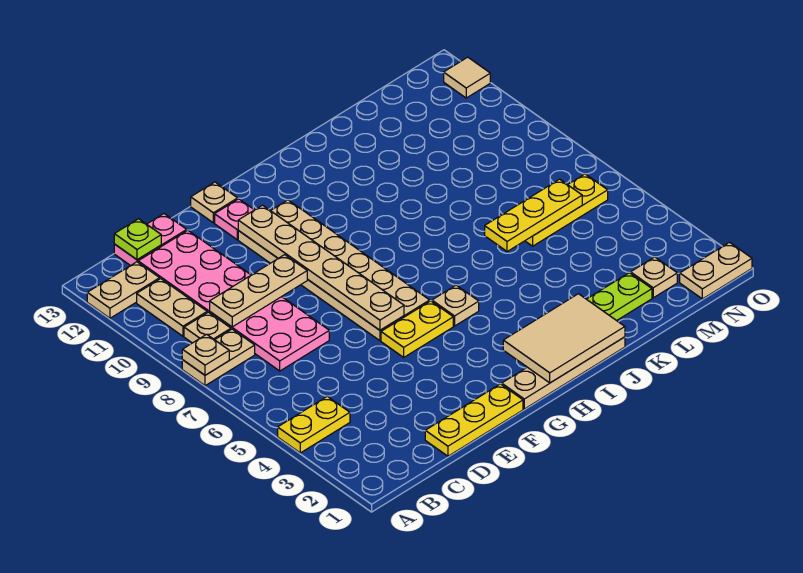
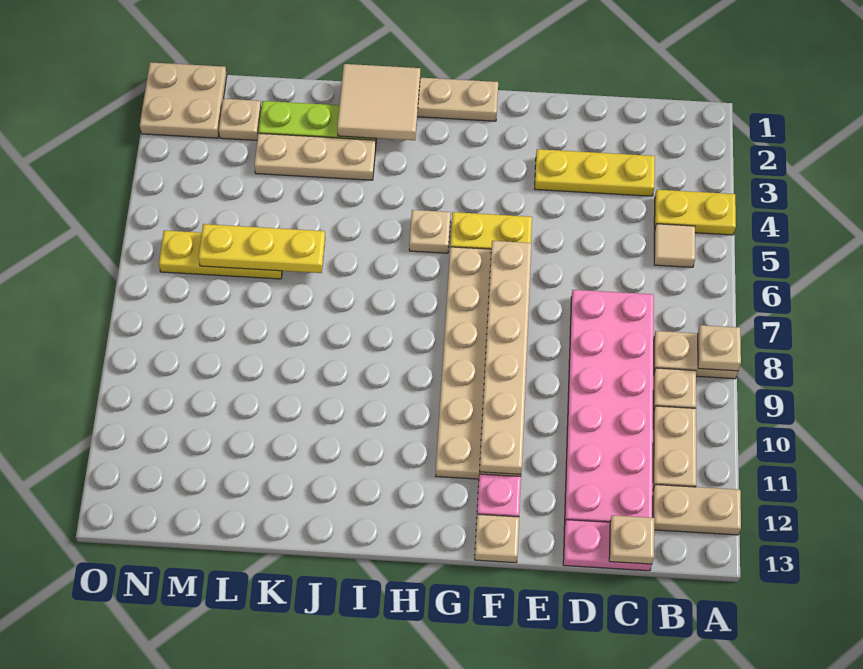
tan 1x3 plate [210,255,307,327] -> tan 1x3 plate moved to [254,133,376,180]
lime 1x1 plate [114,219,161,260] -> tan 1x1 plate [609,515,654,564]
yellow 1x3 plate [425,384,523,456] -> yellow 1x3 plate moved to [535,149,655,196]
tan 2x3 tile [503,294,625,383] -> tan 2x2 tile [337,64,420,140]
tan 1x2 plate [680,242,752,299] -> tan 2x2 plate [140,62,227,138]
tan 1x1 tile [444,57,490,98] -> tan 1x1 tile moved to [654,224,695,267]

